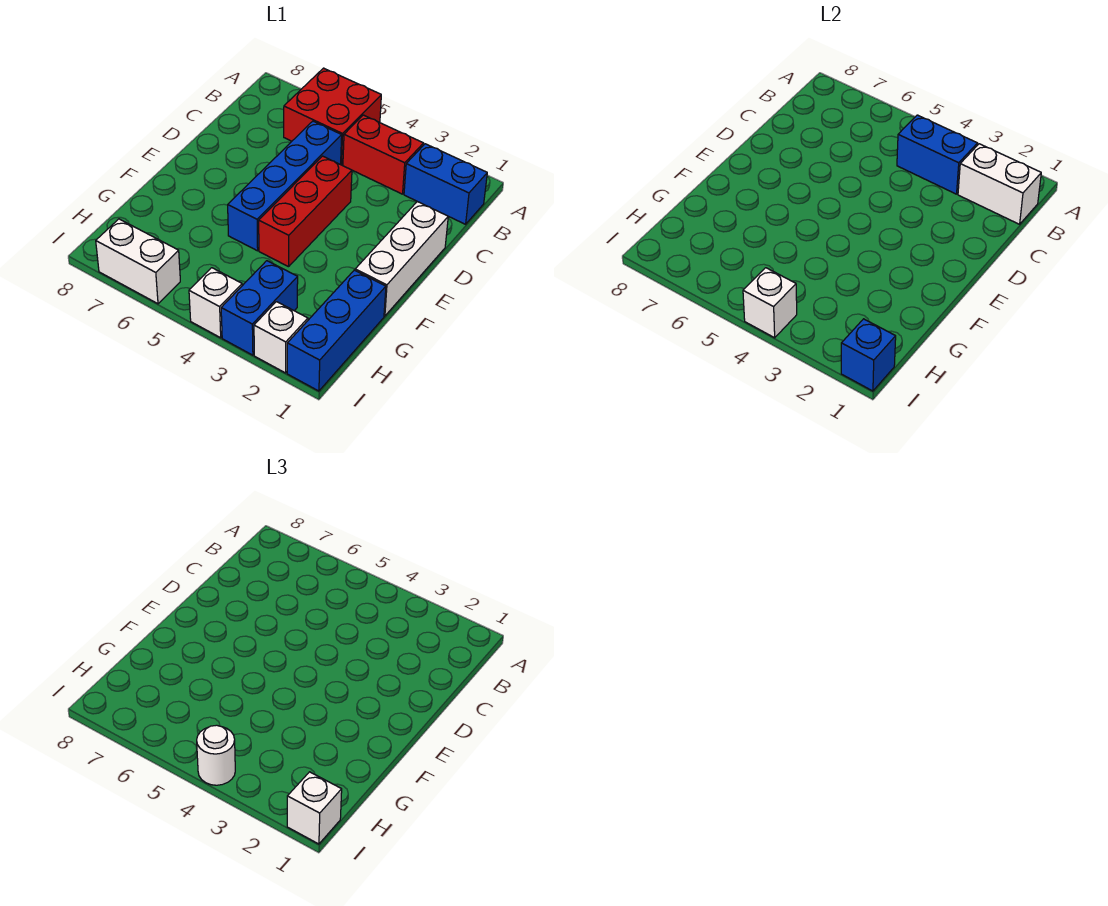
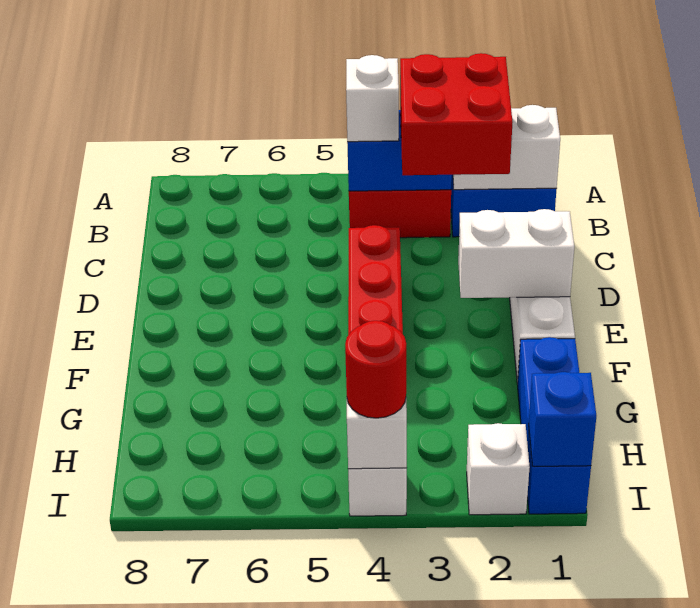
red 2x2 brick [284,68,381,165] -> red 2x2 brick moved to [400,53,513,175]
blue 1x4 brick [228,121,342,251] -> none
blue 1x2 brick [221,261,298,355] -> none
white 1x1 brick [287,772,342,844] -> white 1x1 brick moved to [346,55,399,142]
white 1x1 round brick [197,725,235,785] -> red 1x1 round brick [345,321,406,418]
white 1x2 brick [96,219,180,304] -> white 1x2 brick moved to [458,209,574,298]

